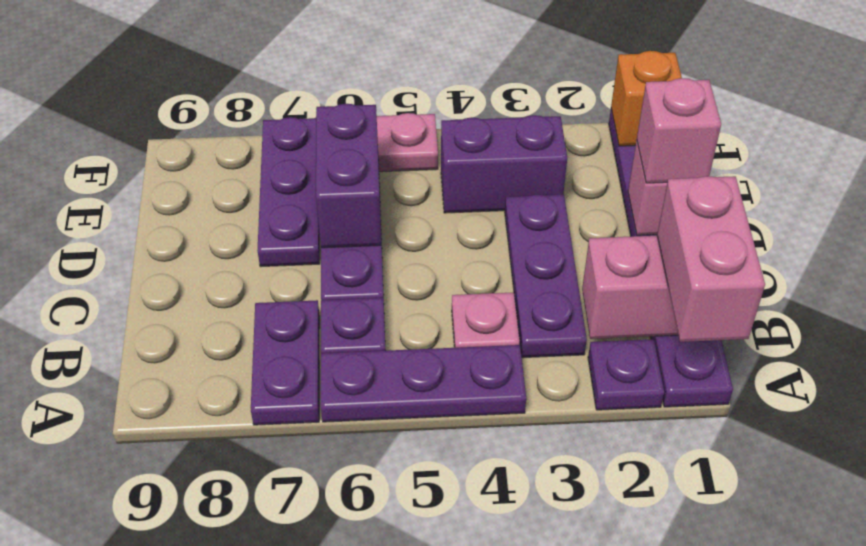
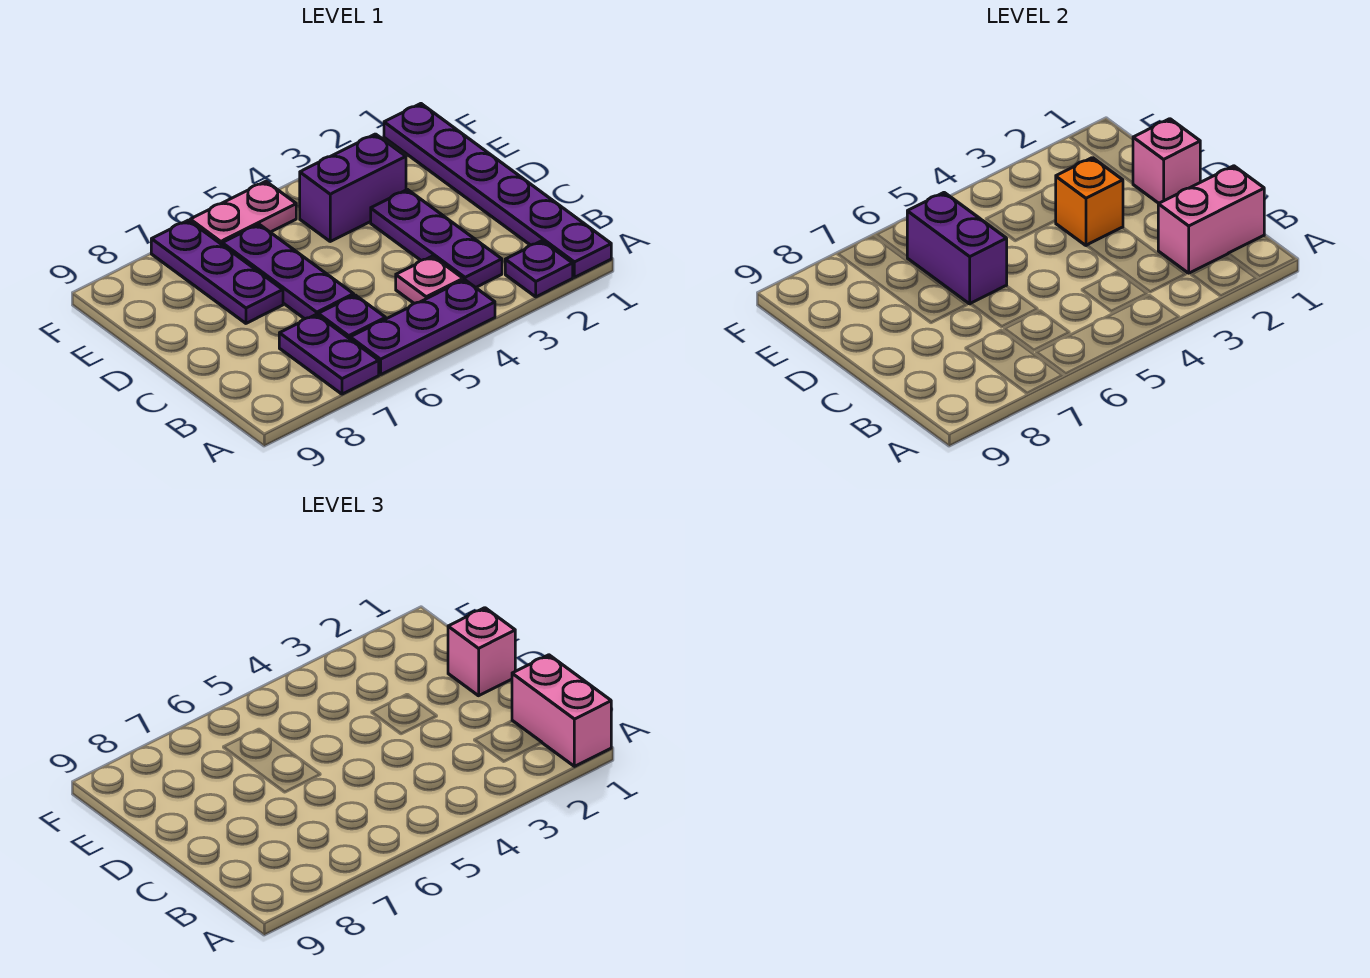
orange 1x1 brick [611,51,682,146] -> orange 1x1 brick moved to [1056,158,1123,246]

